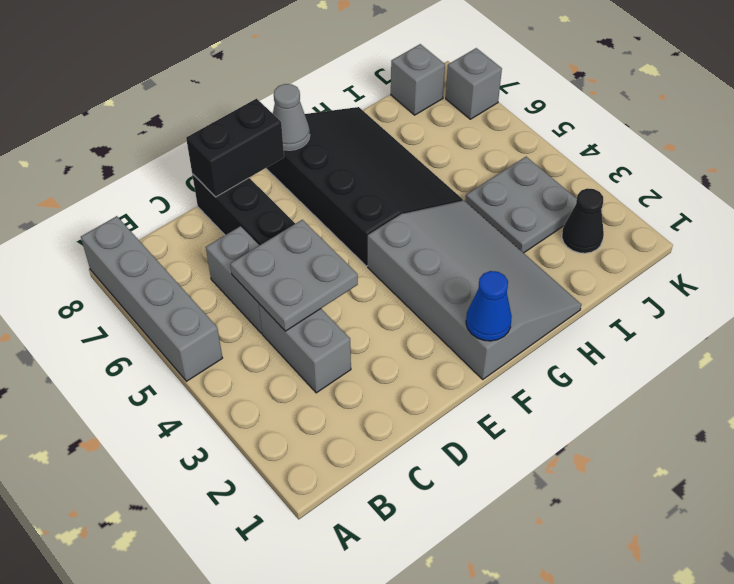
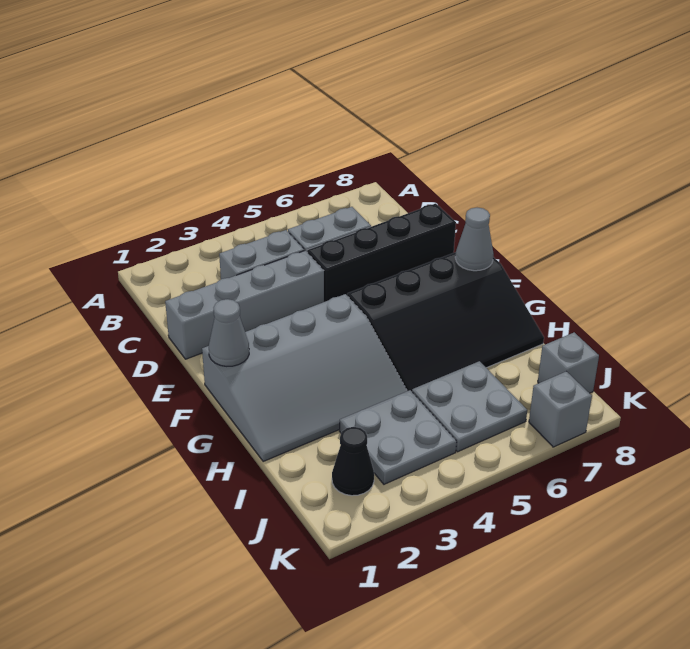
grey 1x4 brick [81,216,222,381] -> grey 1x4 brick moved to [165,251,324,359]
grey 2x2 plate [230,220,358,331] -> grey 2x2 plate moved to [412,361,527,452]
black 1x2 brick [186,99,284,197] -> none
blue 1x1 cone [466,271,512,341] -> grey 1x1 cone [209,299,249,366]

